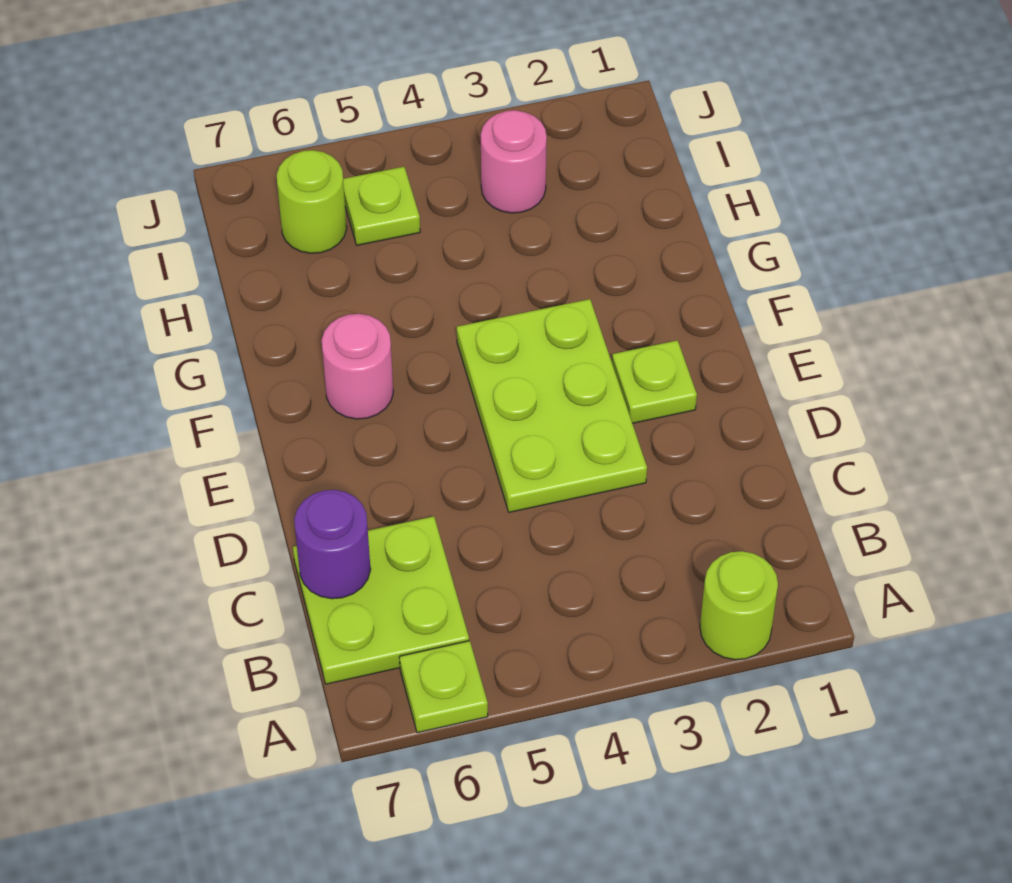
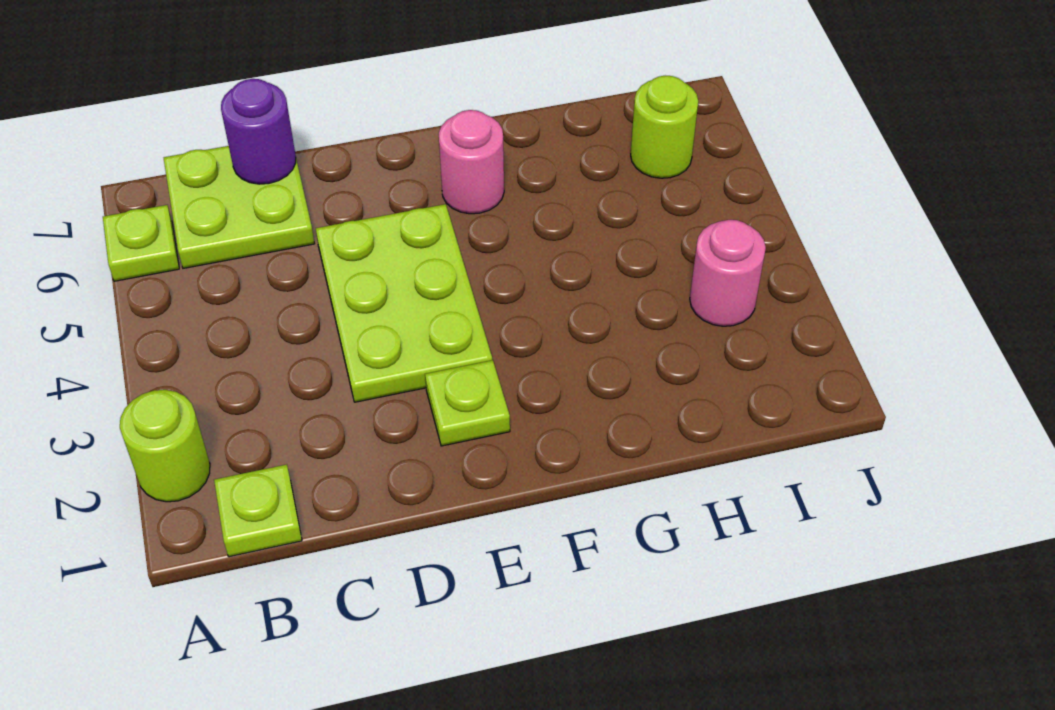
lime 2x3 plate [457,299,647,512] -> lime 2x3 plate turned to [316,204,492,402]
lime 1x1 plate [343,167,420,245] -> lime 1x1 plate moved to [214,464,302,557]

